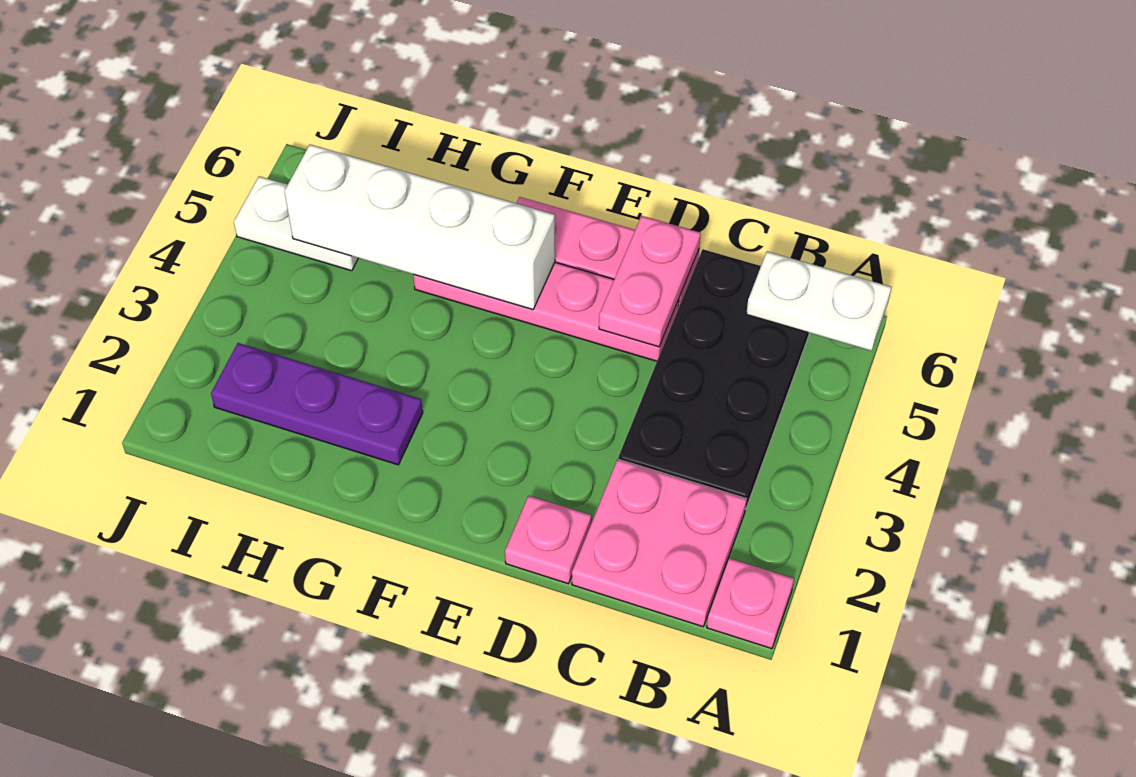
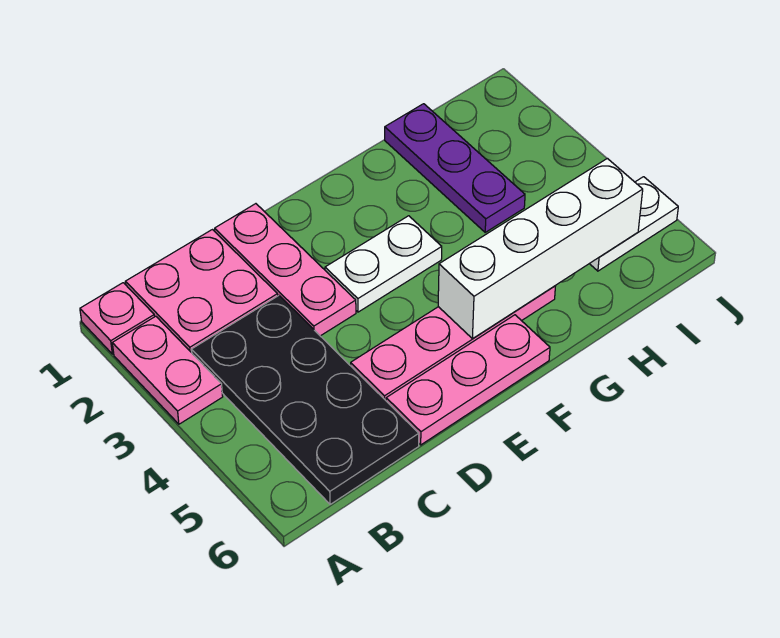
white 1x2 plate [746,252,891,351] -> white 1x2 plate moved to [325,216,442,312]
pink 1x1 plate [505,496,591,584] -> pink 1x3 plate [215,204,356,336]
pink 1x2 plate [599,216,701,347] -> pink 1x2 plate moved to [112,316,223,424]
purple 1x3 plate [211,343,423,465] -> purple 1x3 plate turned to [385,104,525,232]

